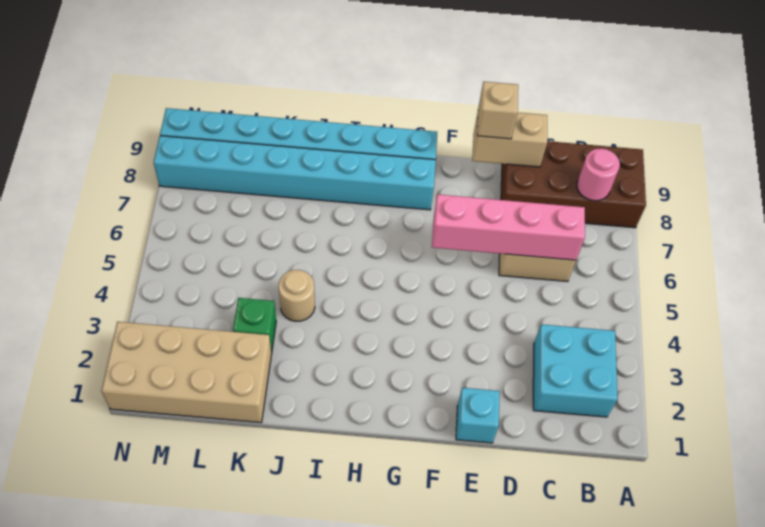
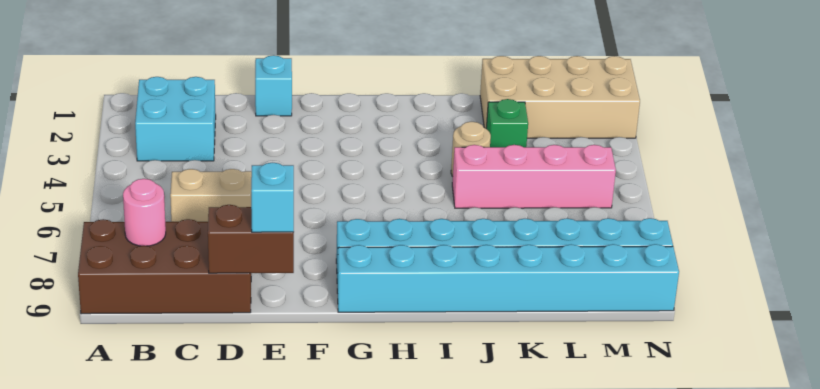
pink 1x4 brick [432,194,585,260] -> pink 1x4 brick moved to [452,145,616,208]
tan 1x2 brick [472,113,547,167] -> brown 1x2 brick [208,205,294,273]
tan 1x1 brick [477,82,518,139] -> cyan 1x1 brick [251,163,294,232]

